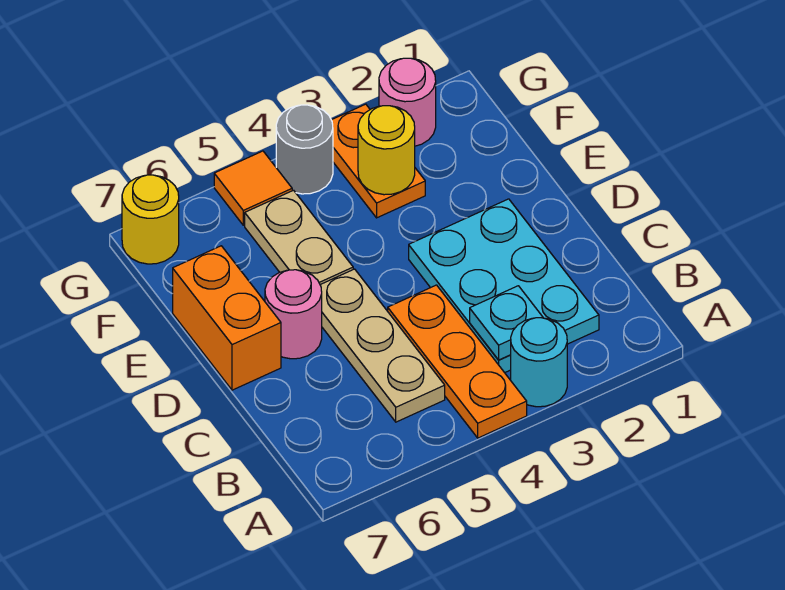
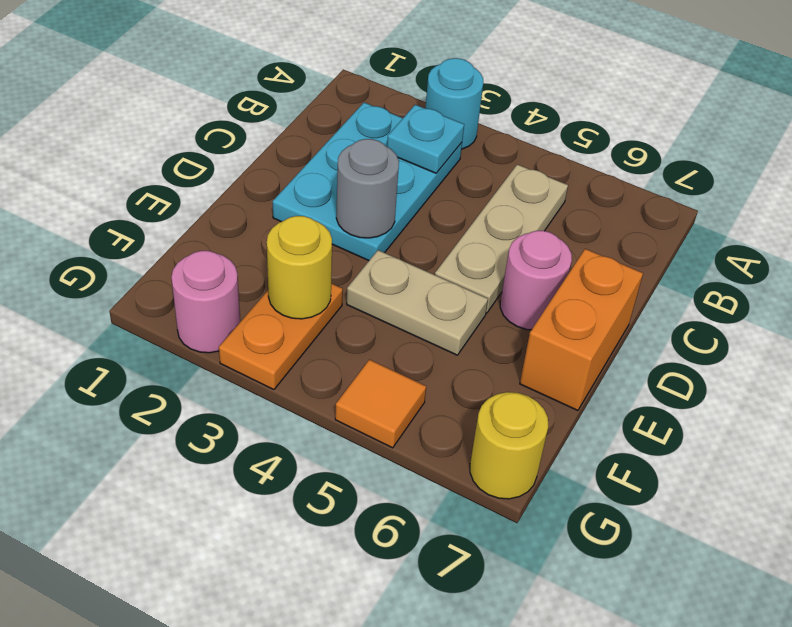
orange 1x3 plate [388,285,527,438] -> none
tan 1x2 plate [245,190,353,285] -> tan 1x2 plate turned to [347,250,488,355]
grey 1x1 round brick [276,105,333,194] -> grey 1x1 round brick moved to [336,139,399,238]

